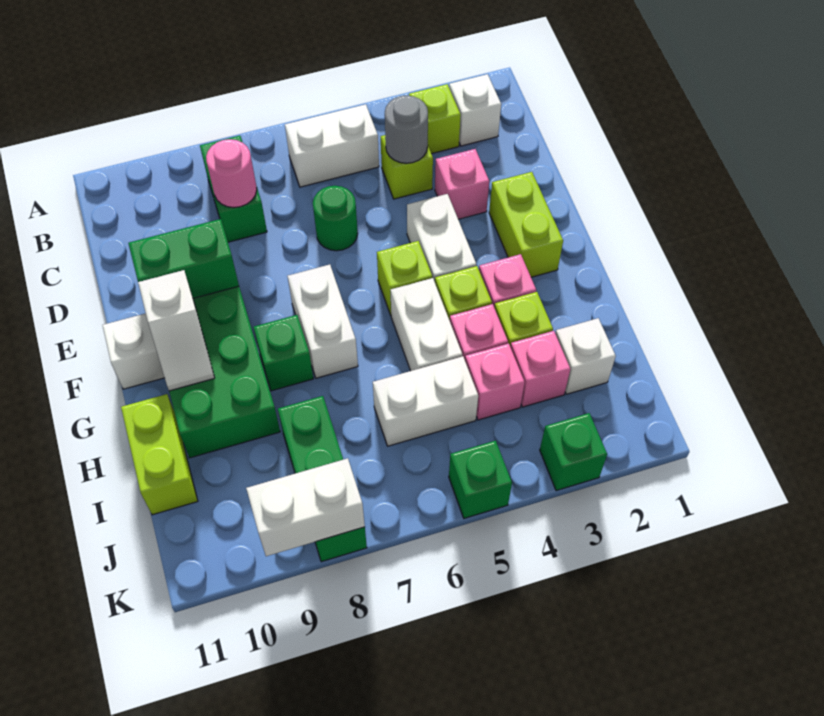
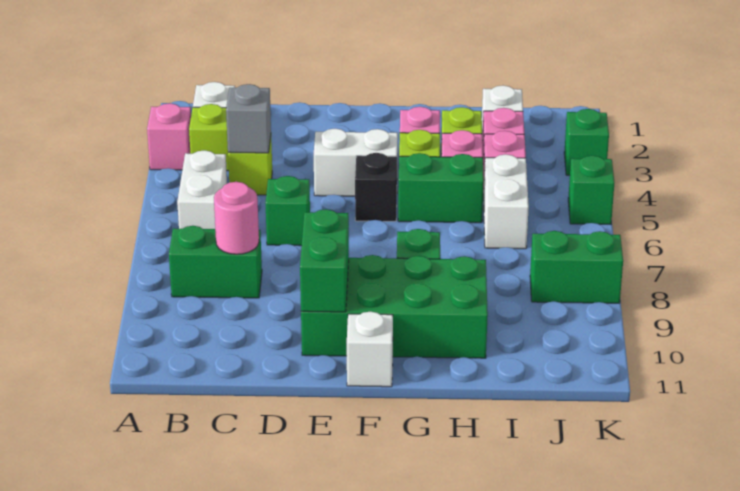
grey 1x1 round brick [385,96,428,163] -> grey 1x1 brick [226,84,271,153]
pink 1x1 brick [435,149,489,219] -> pink 1x1 brick moved to [147,103,191,170]
green 1x1 round brick [313,186,358,251] -> green 1x1 brick [265,176,310,246]
lime 1x2 brick [489,172,563,277] -> none
lime 1x1 brick [377,241,432,315] -> black 1x1 brick [355,153,397,221]
white 1x2 brick [288,265,358,378] -> none
white 1x2 slope [138,270,215,391] -> none
white 1x2 brick [391,278,462,371] -> green 1x2 brick [398,153,484,223]
lime 1x2 brick [121,394,198,515] -> none
green 1x3 brick [278,396,367,562] -> green 1x2 brick [530,231,623,303]
white 1x2 brick [246,458,365,556] -> none

